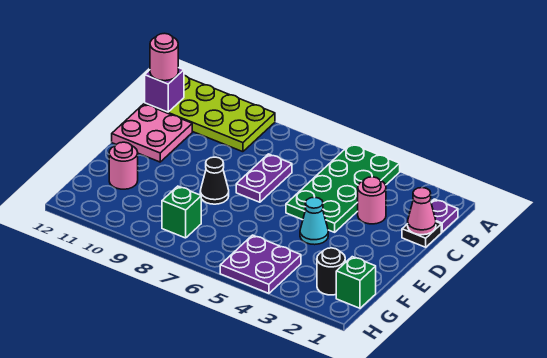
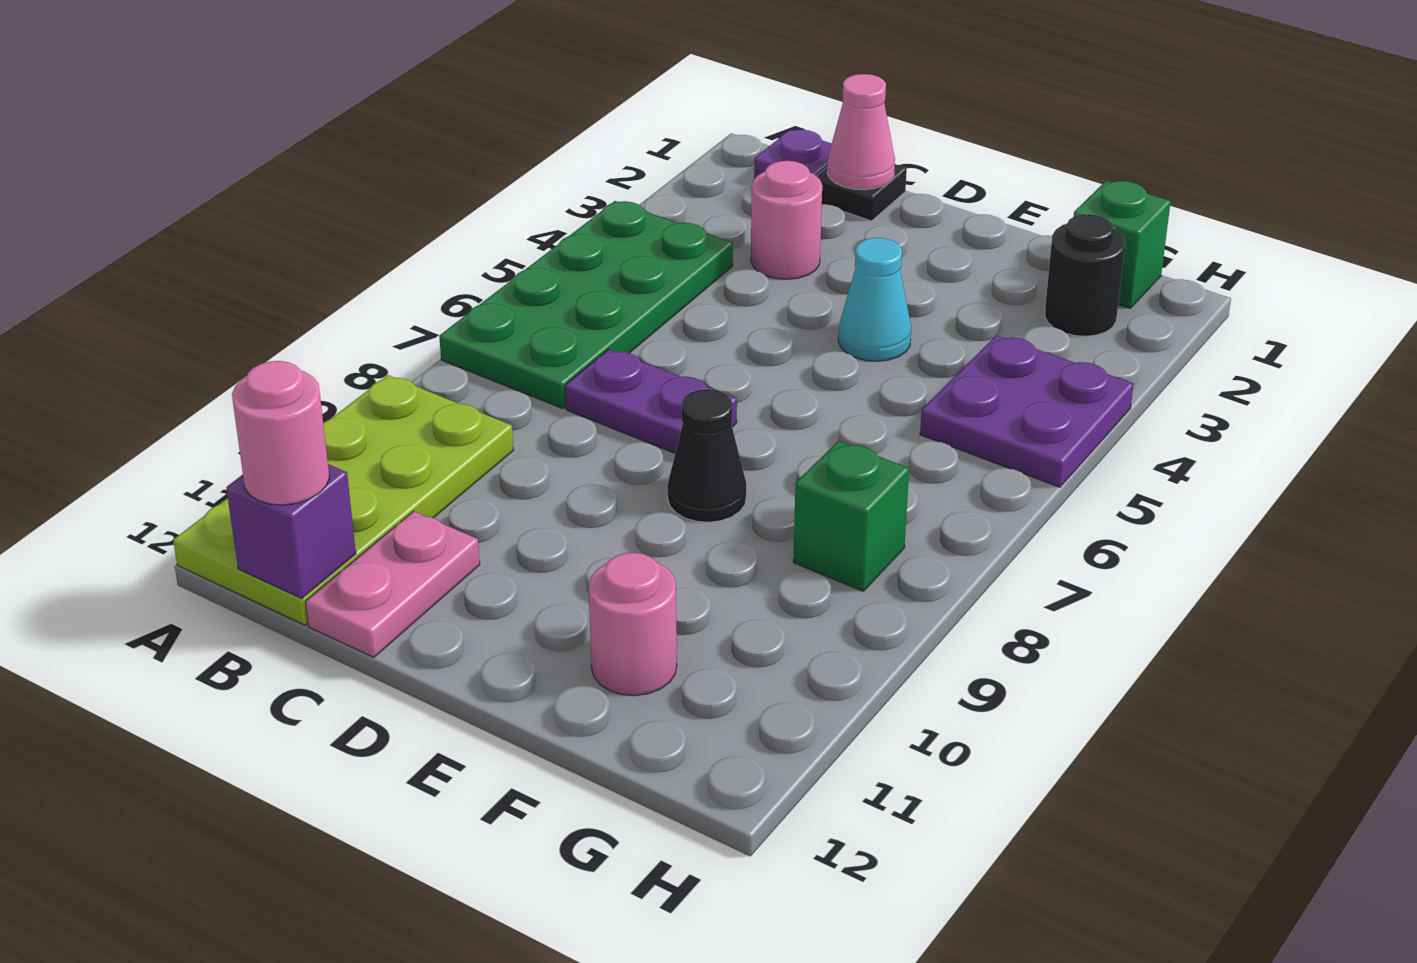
green 2x4 plate [286,144,400,232] -> green 2x4 plate turned to [439,201,733,409]
pink 2x2 plate [112,104,192,162] -> pink 1x2 plate [305,511,480,658]

